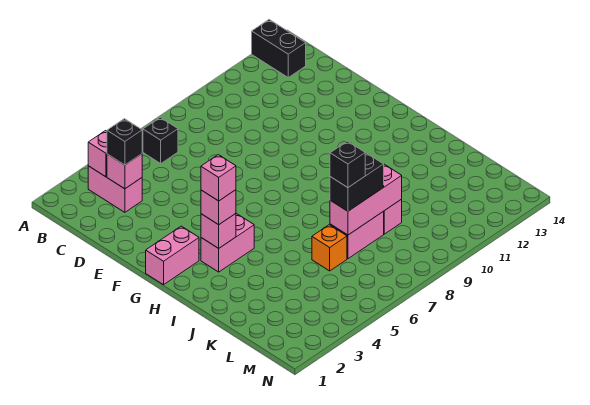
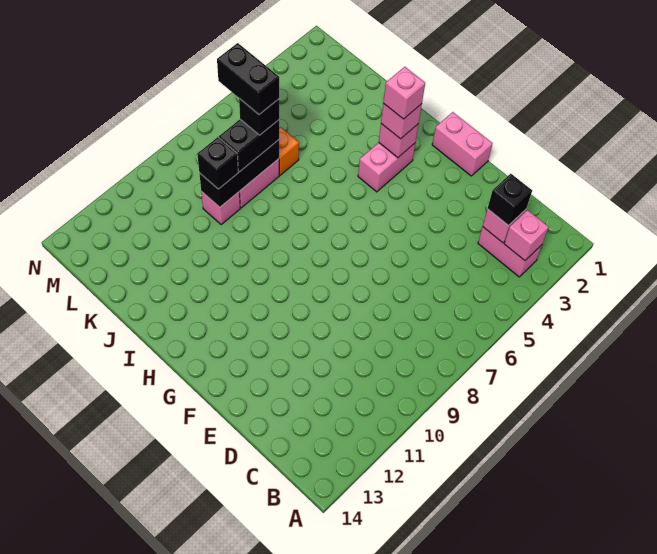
black 1x2 brick [252,20,306,77] -> black 1x2 brick moved to [217,43,279,114]
black 1x1 brick [143,117,178,163] -> black 1x1 brick moved to [197,137,238,189]
pink 1x2 brick [146,226,199,285] -> pink 1x2 brick turned to [432,112,493,176]
pink 1x3 brick [330,164,402,235] -> black 1x3 brick [199,140,279,207]

